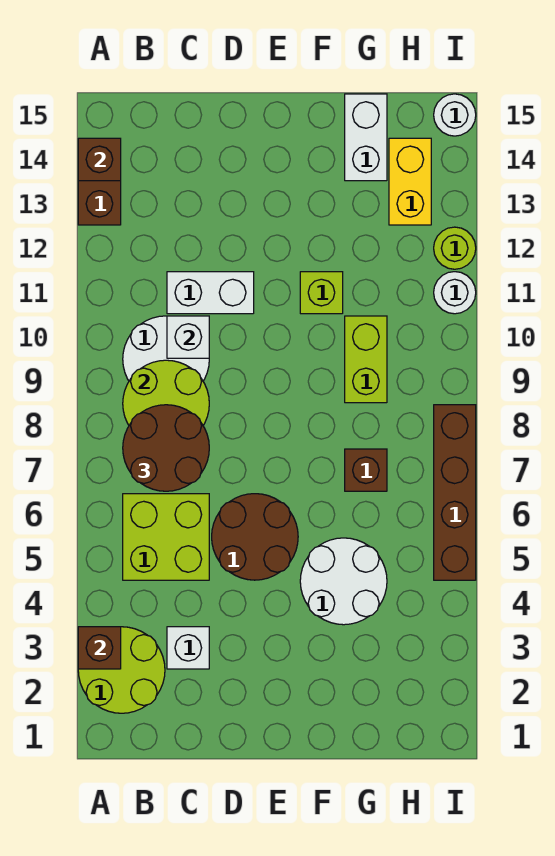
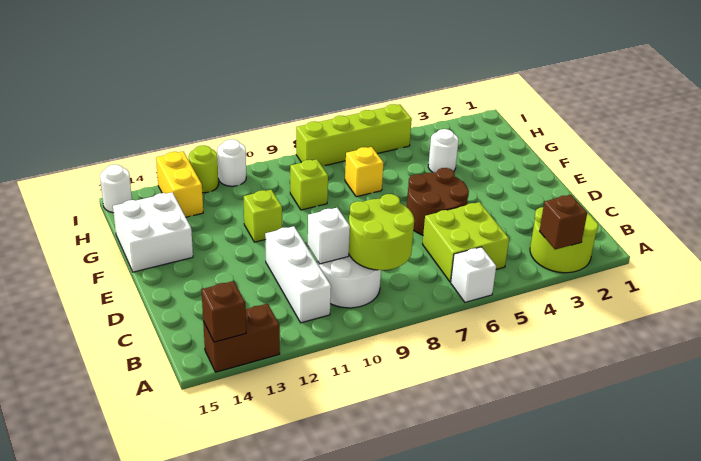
brown 2x2 round brick [123,405,209,491] -> none
white 1x1 brick [167,627,209,669] -> white 1x1 brick moved to [451,247,496,302]
white 1x2 brick [167,272,254,314] -> white 1x3 brick [265,226,331,323]
white 2x2 round brick [300,538,387,625] -> white 1x1 round brick [428,129,458,172]
brown 1x1 brick [345,449,387,491] -> yellow 1x1 brick [345,147,384,197]
lime 1x2 brick [345,316,387,403] -> lime 1x1 brick [290,159,328,210]
white 1x2 brick [345,94,387,181] -> white 2x2 brick [113,192,193,272]
yellow 1x2 brick [389,138,431,225] -> yellow 1x2 brick turned to [156,151,203,217]
brown 1x4 brick [434,405,476,580] -> lime 1x4 brick [296,104,412,166]

